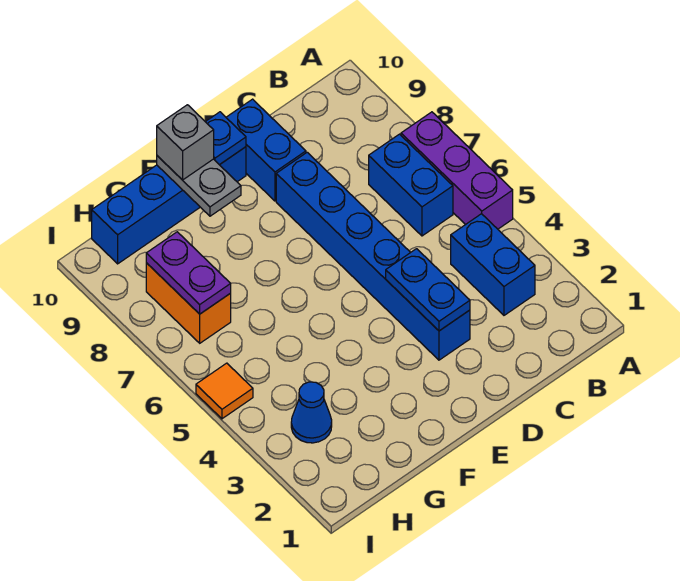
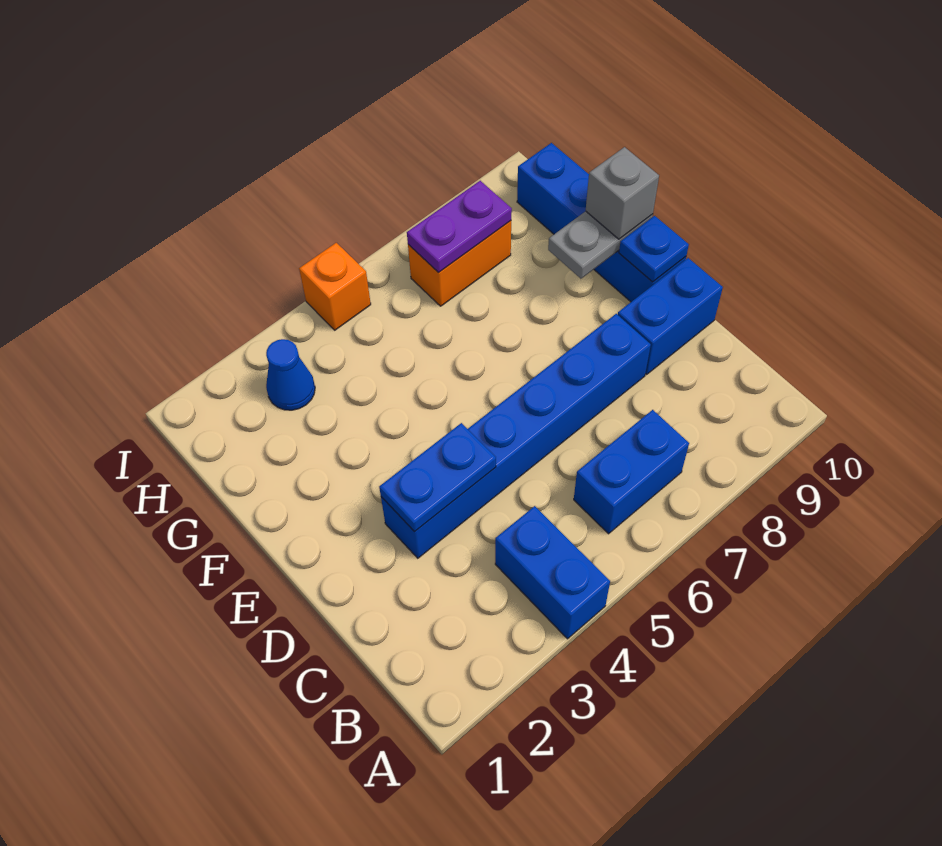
purple 1x3 brick [401,112,513,229] -> none
blue 1x2 brick [451,214,535,315] -> blue 1x2 brick turned to [495,506,610,639]
orange 1x1 tile [196,363,253,419] -> orange 1x1 brick [299,243,371,330]

